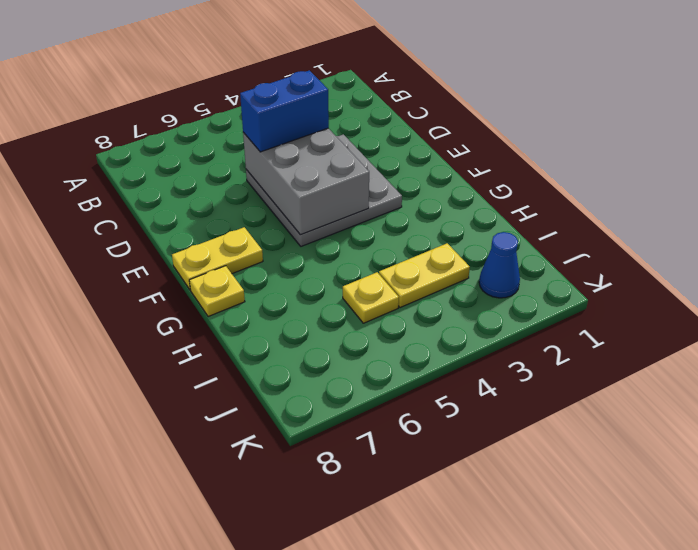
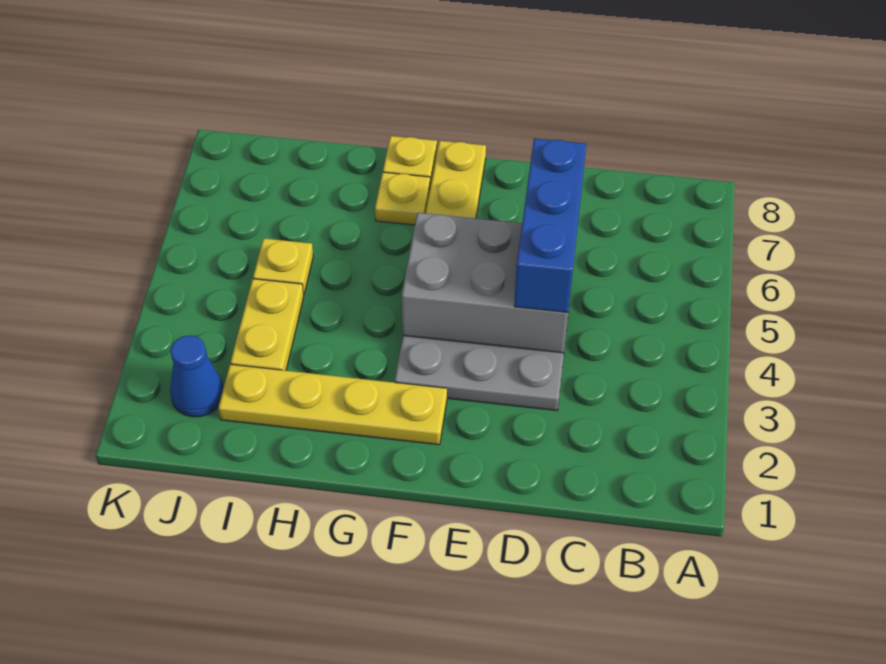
blue 1x2 brick [240,70,329,152] -> blue 1x3 brick [514,139,586,312]
none -> yellow 1x4 plate [218,364,447,445]
none -> yellow 1x1 plate [375,172,430,225]

